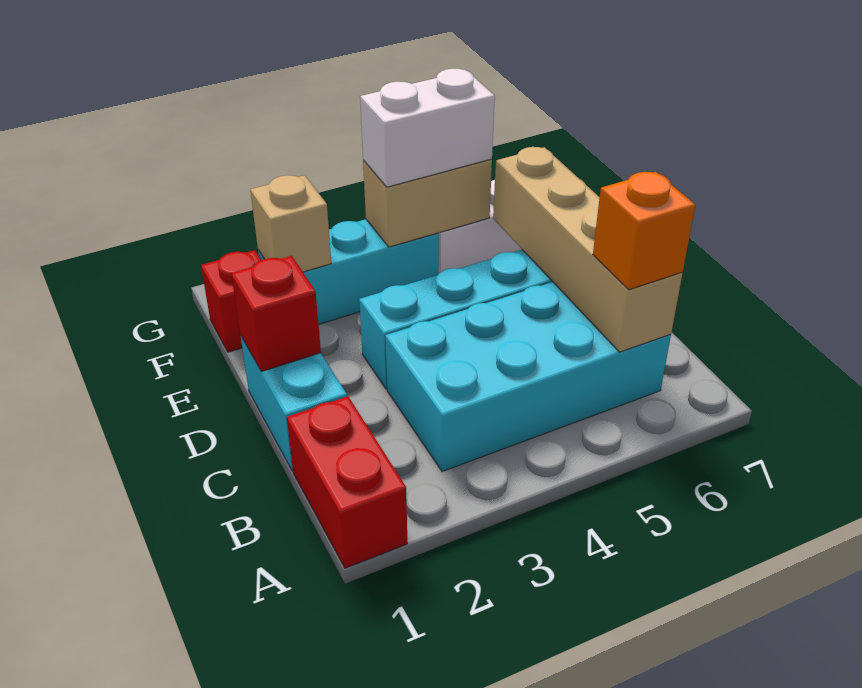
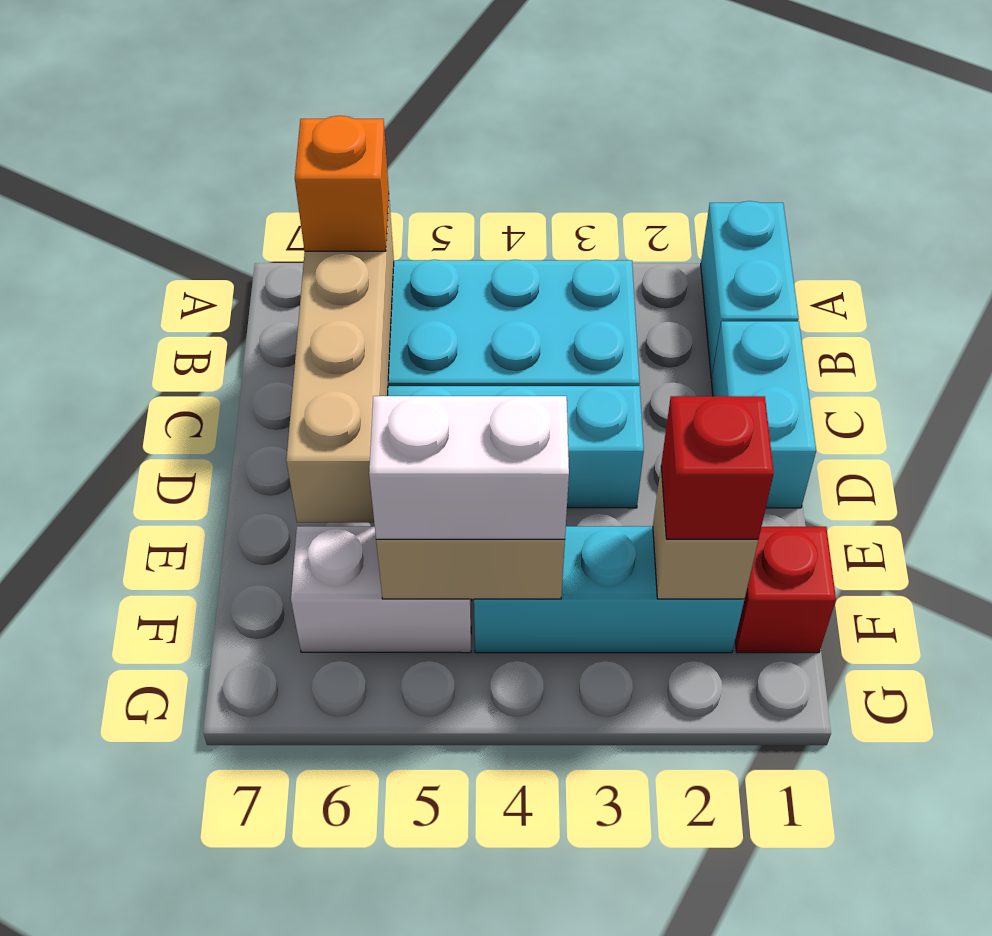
red 1x2 brick [287,396,407,568] -> cyan 1x2 brick [701,201,799,378]
red 1x1 brick [231,256,321,371] -> red 1x1 brick moved to [661,396,774,539]

